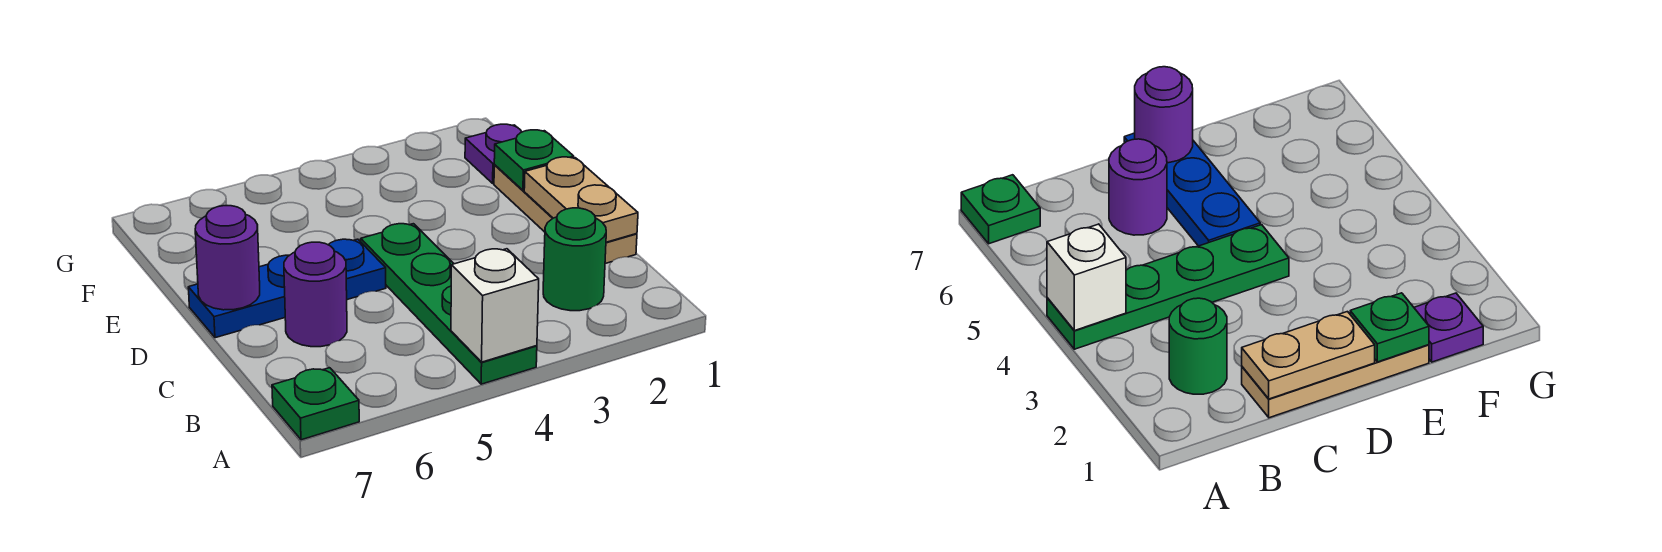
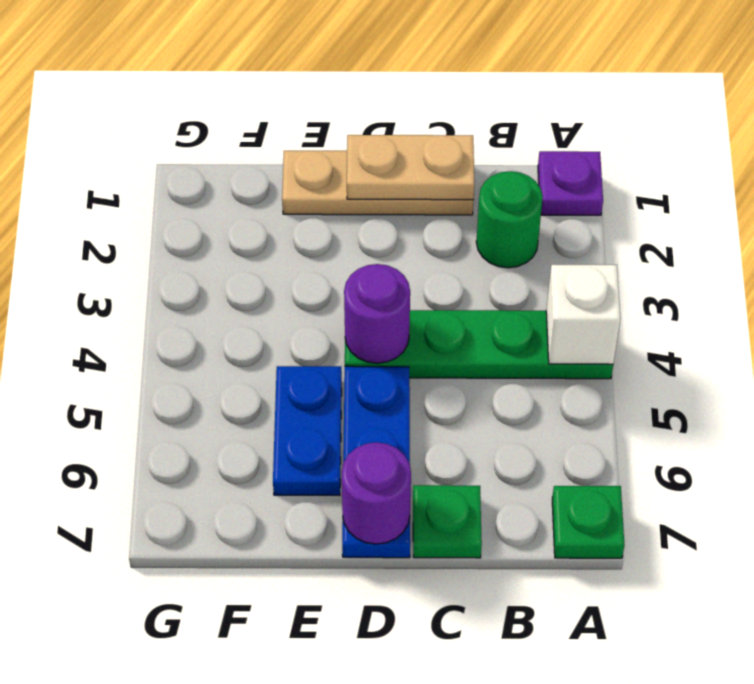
purple 1x1 round brick [284,242,347,347] -> purple 1x1 round brick moved to [344,264,410,363]
green 1x1 plate [494,130,574,190] -> green 1x1 plate moved to [413,485,482,558]
none -> blue 1x2 plate [273,366,342,495]
purple 1x1 plate [465,124,522,183] -> purple 1x1 plate moved to [538,151,603,215]

